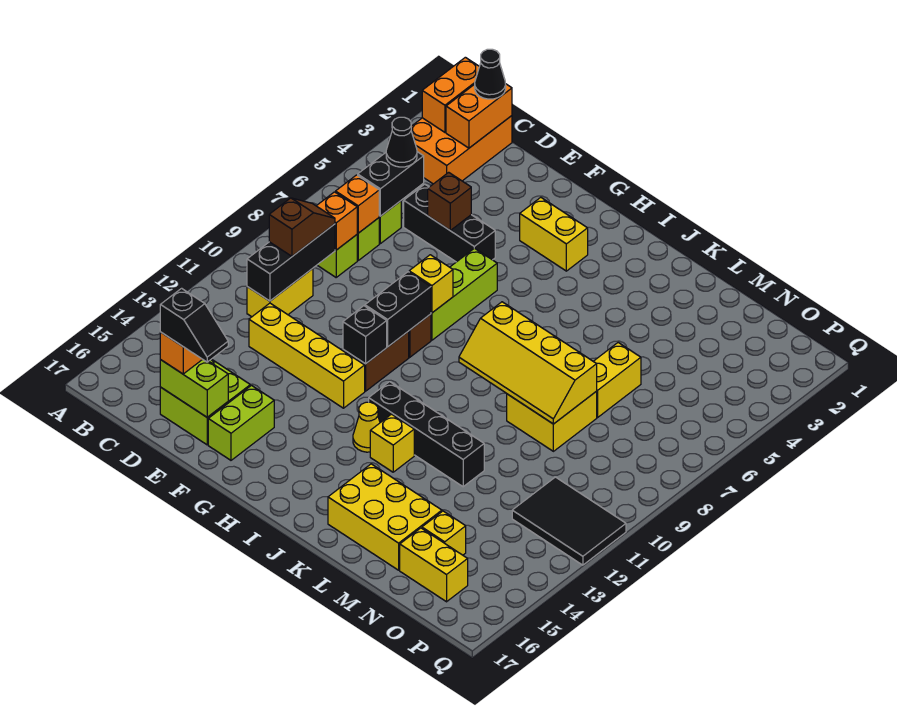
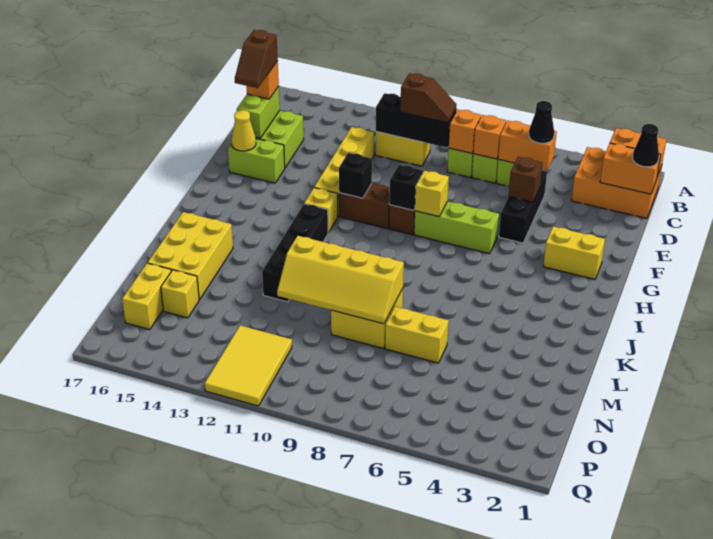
black 1x2 brick [358,152,424,216] -> orange 1x2 brick [498,121,557,170]
black 1x2 slope [160,288,228,362] -> brown 1x2 slope [235,30,278,88]
yellow 1x2 brick [520,197,588,271] -> yellow 1x2 brick turned to [543,226,605,279]
black 1x2 brick [365,272,431,347] -> black 1x1 brick [389,165,423,210]
yellow 1x1 cone [353,402,380,452] -> yellow 1x1 cone moved to [231,110,256,151]
yellow 2x4 slope [459,302,597,424] -> yellow 2x4 slope turned to [277,236,404,324]
yellow 1x1 brick [370,414,414,472] -> yellow 1x1 brick moved to [304,188,338,233]
black 2x3 tile [512,477,626,565] -> yellow 2x3 tile [205,325,292,406]

